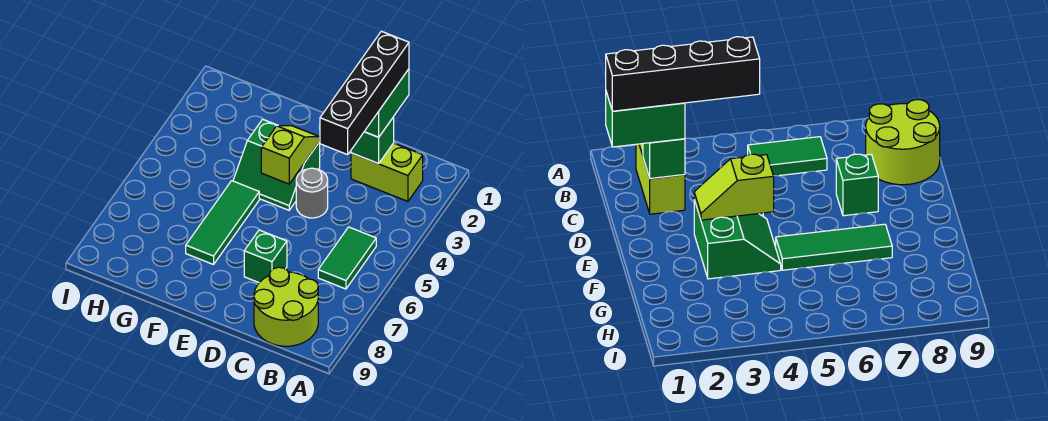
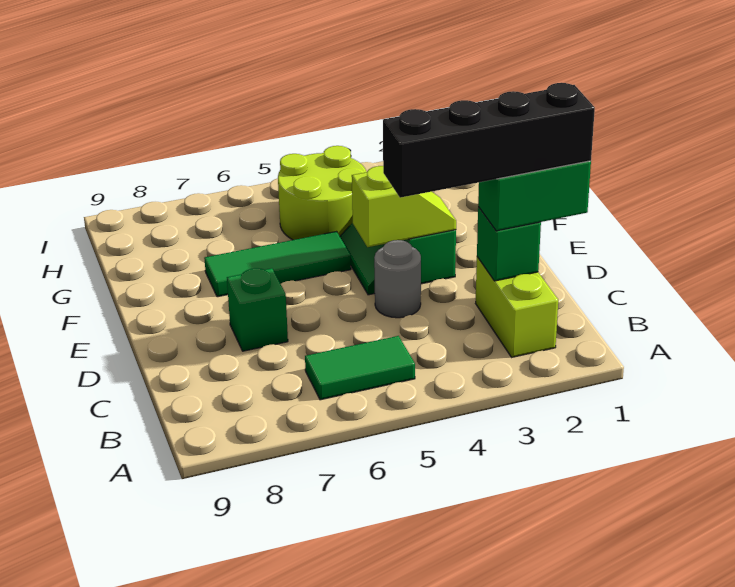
lime 2x2 round brick [254,267,318,346] -> lime 2x2 round brick moved to [278,146,366,240]

